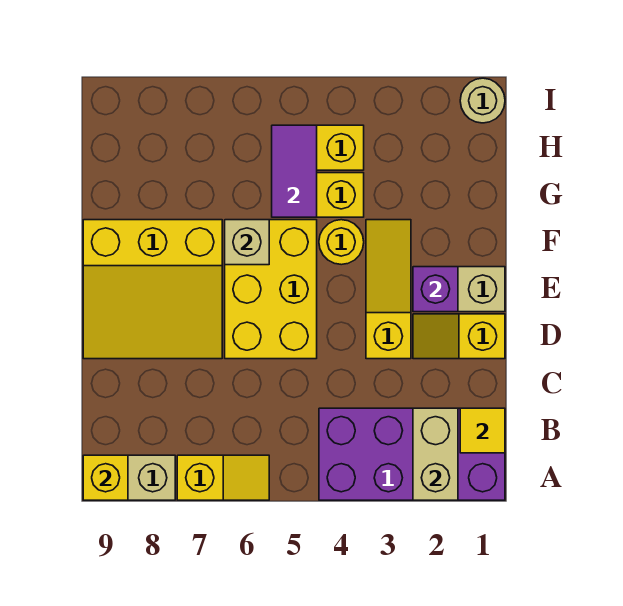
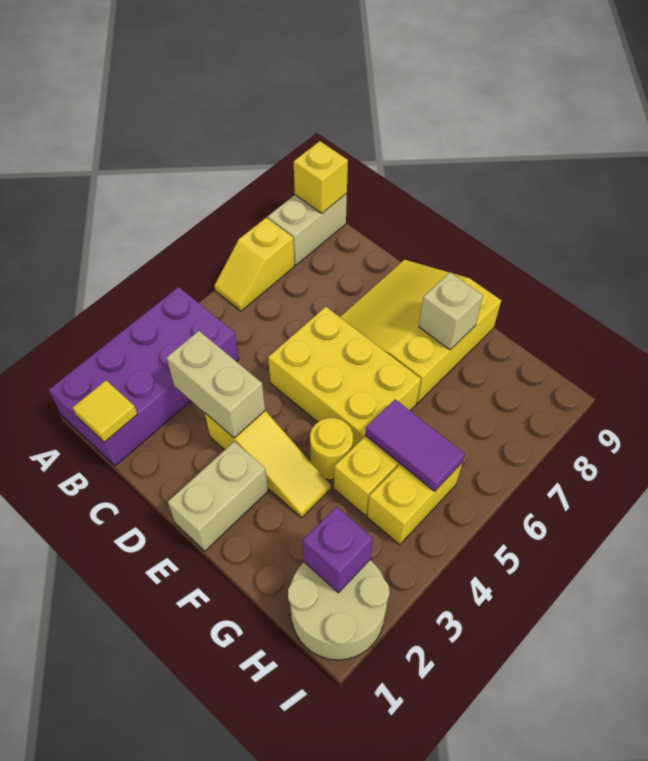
tan 1x2 brick [413,408,458,500] -> tan 1x2 brick moved to [166,331,265,438]
yellow 1x2 slope [413,314,505,359] -> none
purple 1x1 brick [413,267,458,312] -> purple 1x1 brick moved to [303,507,373,593]
tan 1x1 brick [225,220,269,265] -> tan 1x1 brick moved to [419,272,483,350]
tan 1x1 round brick [460,78,505,123] -> tan 2x2 round brick [288,560,390,660]

